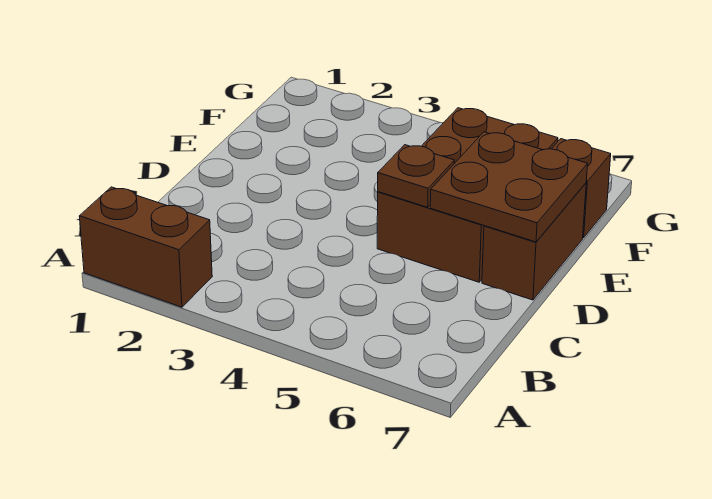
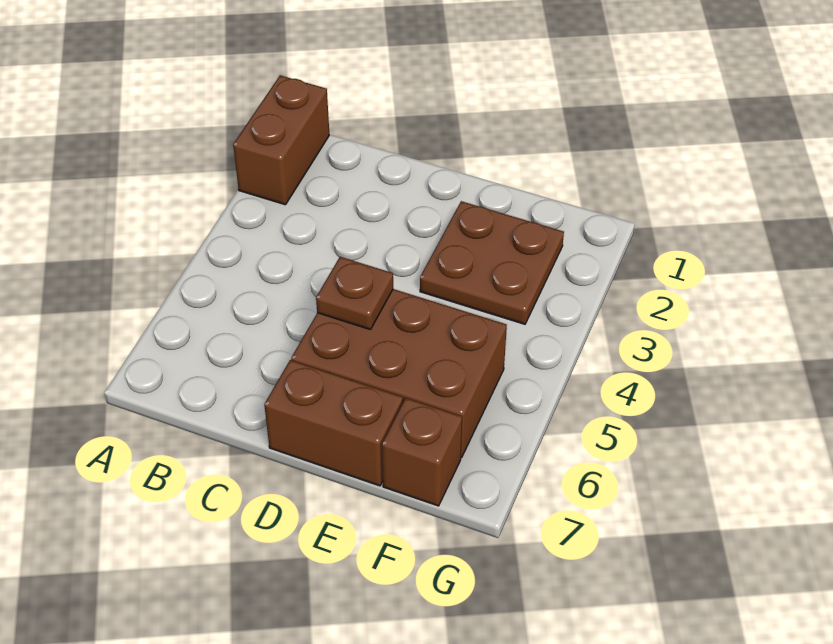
brown 2x2 plate [430,132,588,242] -> brown 2x2 plate moved to [420,201,564,324]

